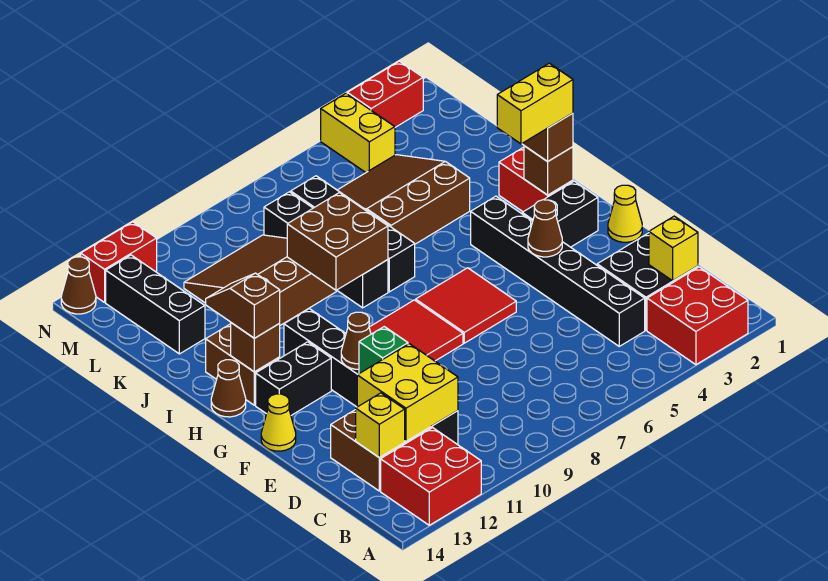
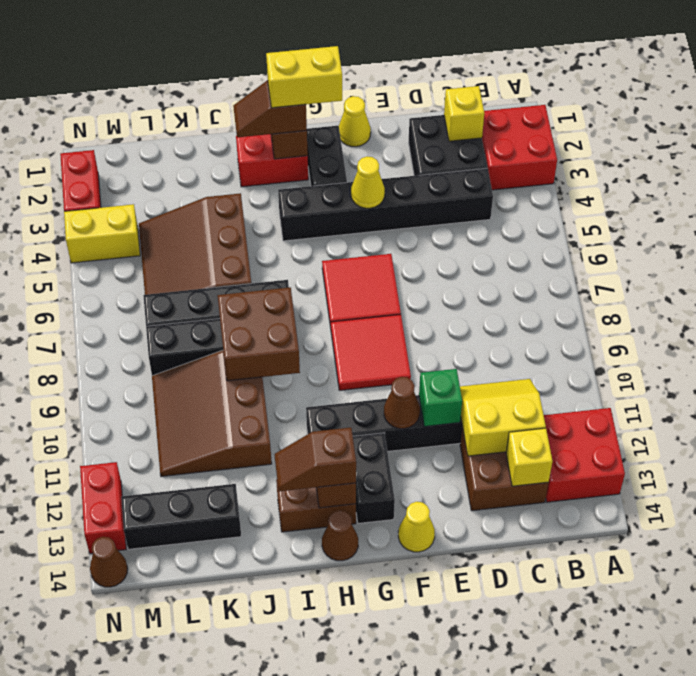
yellow 2x2 brick [357,344,458,441] -> yellow 2x2 slope [460,379,546,456]
brown 1x1 cone [528,200,562,257] -> yellow 1x1 cone [351,157,385,208]
yellow 1x2 brick [497,63,573,144] -> yellow 1x2 brick turned to [266,46,342,108]

